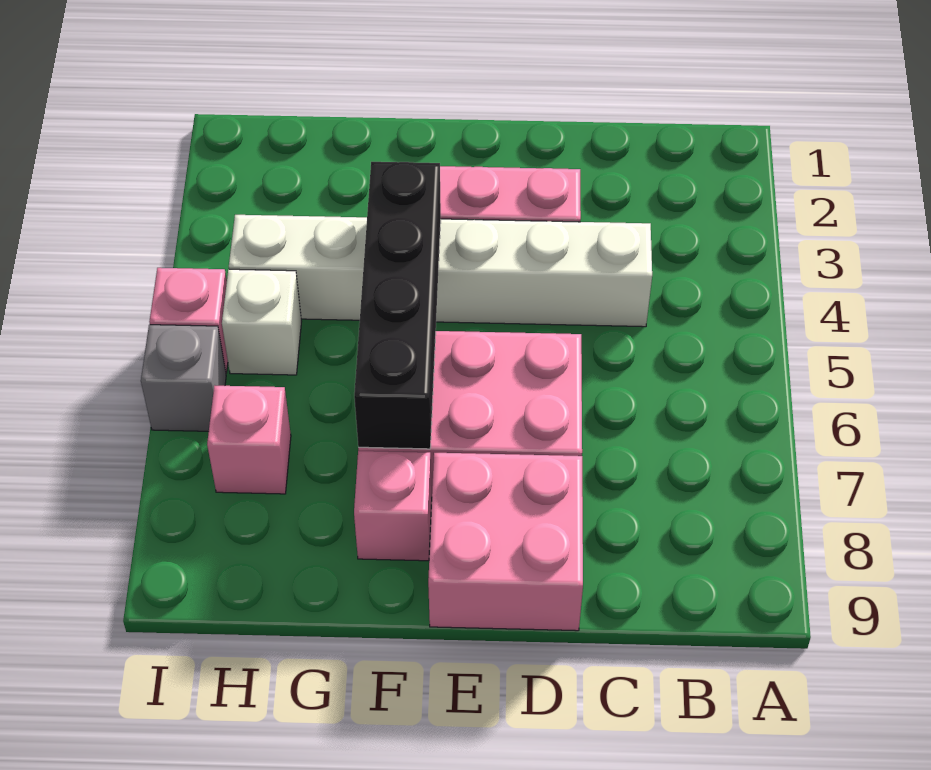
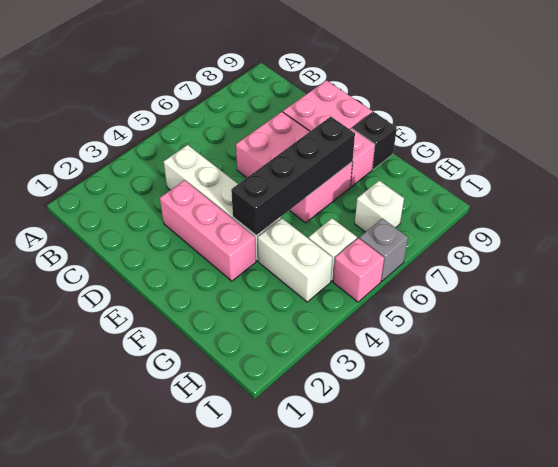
none -> black 1x1 brick [353,112,397,170]
pink 1x1 brick [207,386,291,494] -> white 1x1 brick [355,181,404,232]

